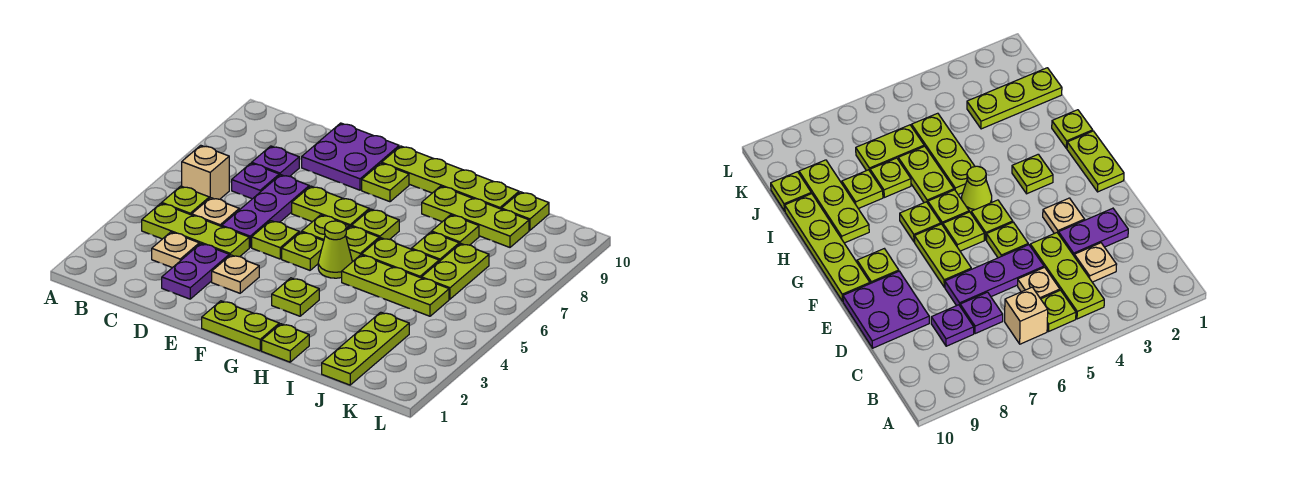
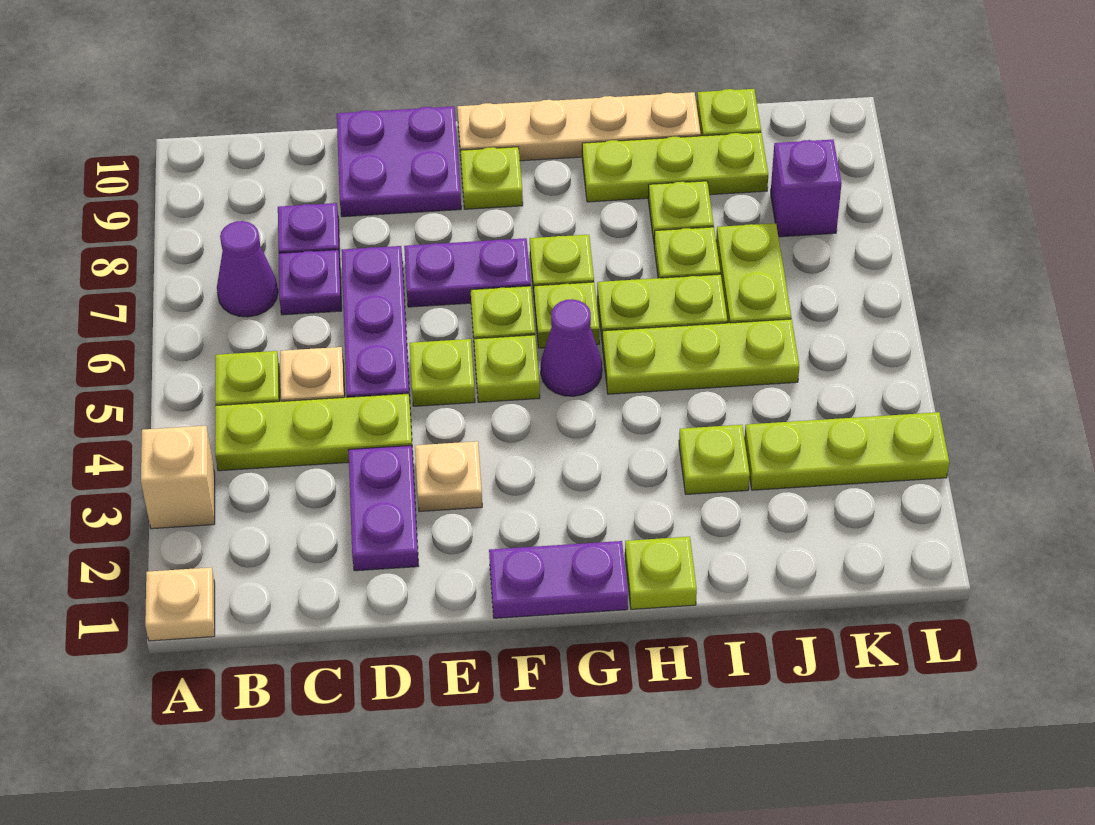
tan 1x1 brick [182,145,229,199] -> tan 1x1 brick moved to [141,426,215,529]
none -> purple 1x1 cone [217,221,278,317]
tan 1x1 plate [152,232,199,268] -> tan 1x1 plate moved to [145,567,215,641]
lime 1x2 plate [292,186,369,227] -> purple 1x2 plate [404,238,531,307]
lime 1x2 plate [202,301,279,351] -> purple 1x2 plate [489,541,628,618]
lime 1x4 plate [382,146,519,209] -> tan 1x4 plate [457,92,701,161]
lime 1x1 plate [272,278,319,316] -> lime 1x1 plate moved to [679,425,750,494]
lime 1x1 cone [318,221,352,278] -> purple 1x1 cone [541,299,602,396]
lime 1x3 plate [322,312,409,385] -> lime 1x3 plate turned to [745,412,949,490]
none -> purple 1x1 brick [771,140,842,237]

